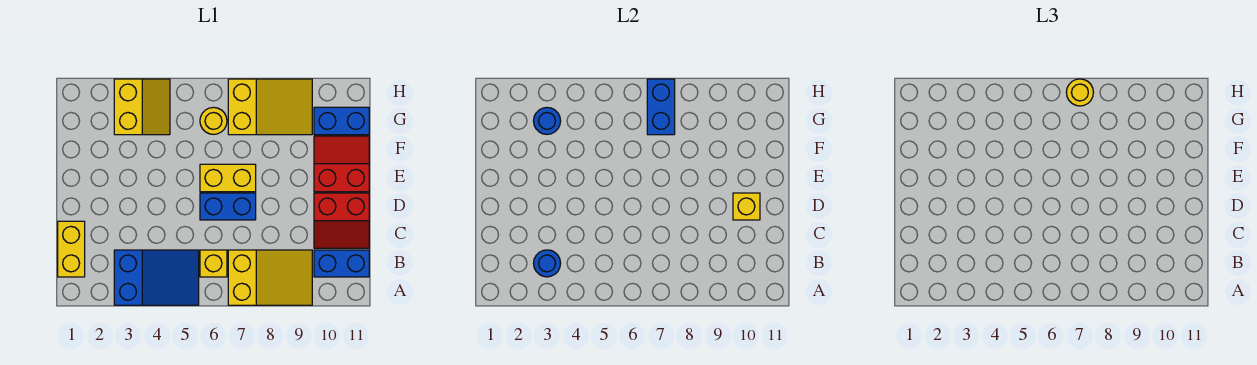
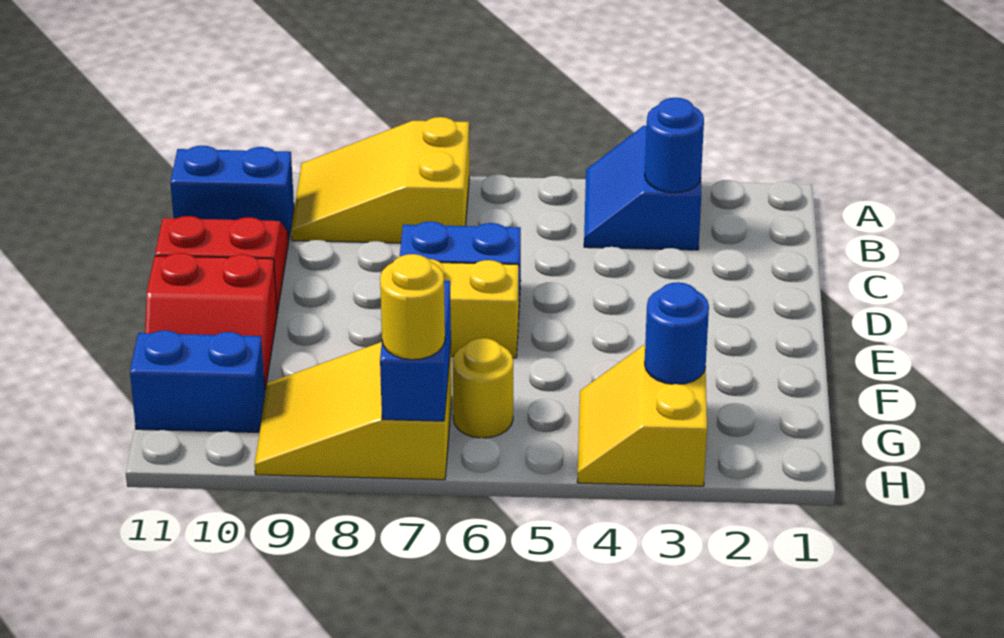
blue 2x3 slope [114,250,199,305] -> blue 2x2 slope [584,126,701,250]
yellow 1x2 brick [58,221,85,277] -> none
yellow 1x1 brick [200,250,227,277] -> none
yellow 1x1 brick [733,193,760,220] -> none

